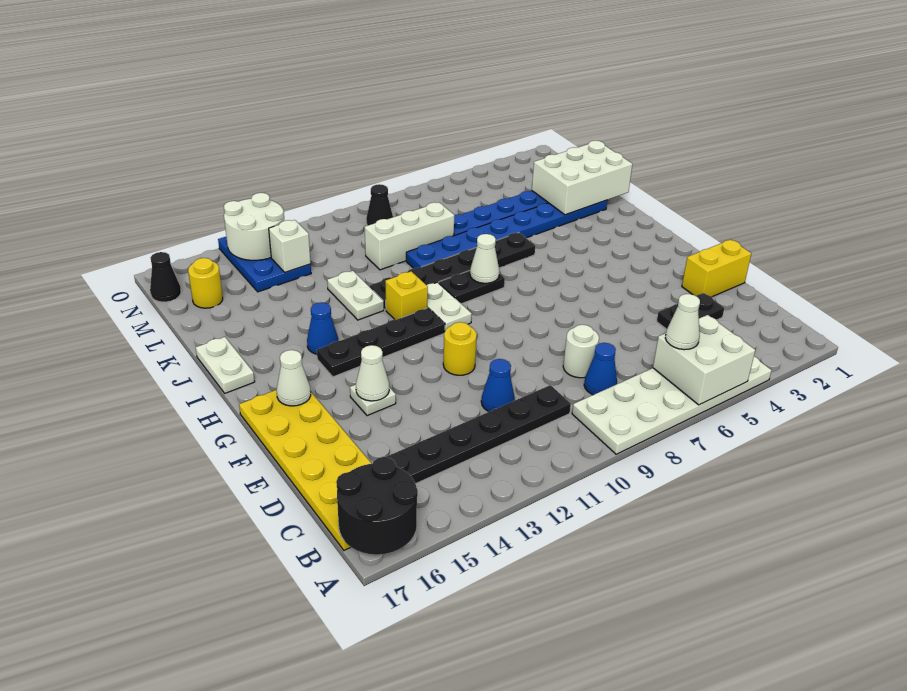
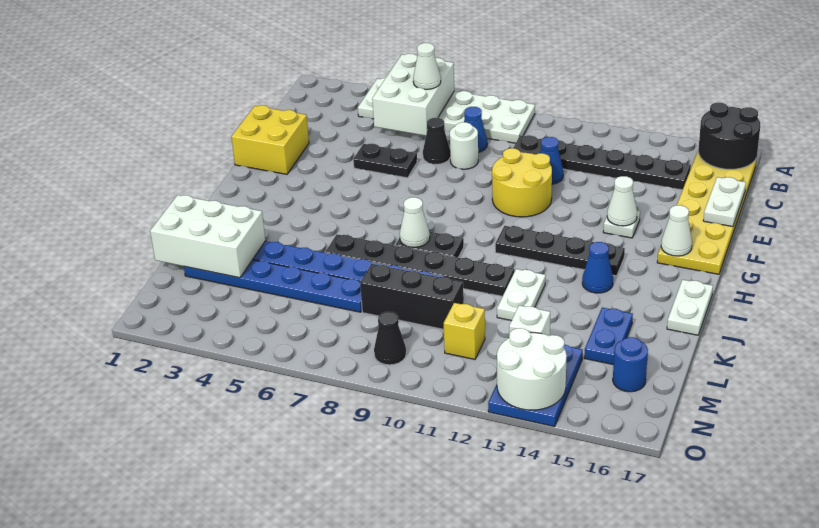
white 2x2 brick [653,315,755,405] -> white 2x3 brick [372,54,454,136]
black 1x2 plate [657,293,724,329] -> black 1x2 plate moved to [353,144,417,178]
yellow 1x2 brick [682,240,751,297] -> yellow 2x2 brick [231,105,309,174]
yellow 1x1 round brick [443,322,477,375] -> yellow 2x2 round brick [492,148,552,217]
white 1x2 plate [427,282,472,330] -> white 1x2 plate moved to [703,177,746,227]
yellow 1x1 brick [385,271,428,320] -> yellow 1x1 brick moved to [444,303,485,359]
none -> blue 1x2 plate [585,308,633,365]
white 1x3 brick [365,202,454,270] -> black 1x3 brick [360,264,464,329]
yellow 1x1 round brick [188,258,223,308] -> blue 1x1 round brick [613,337,648,392]
black 1x1 cone [150,252,181,302] -> black 1x1 cone moved to [423,118,450,164]

